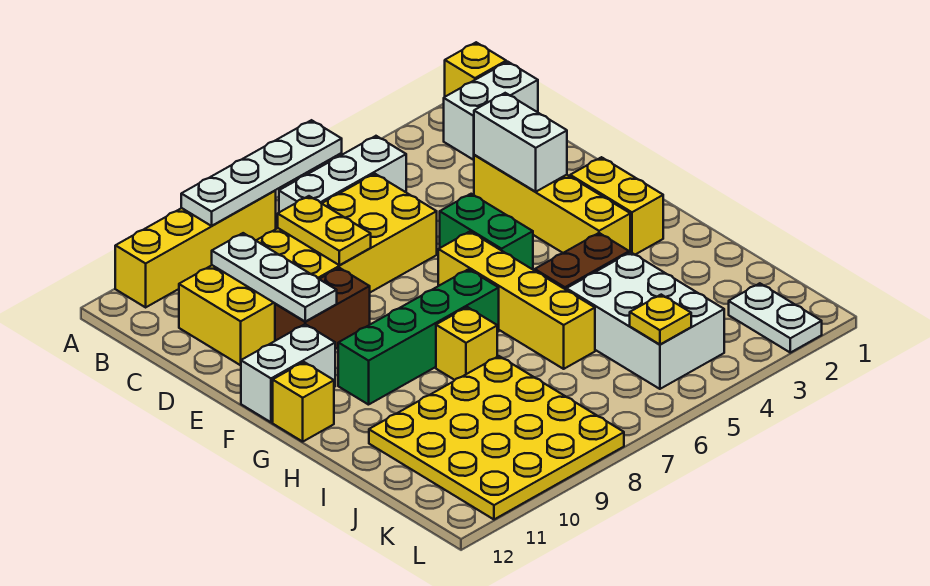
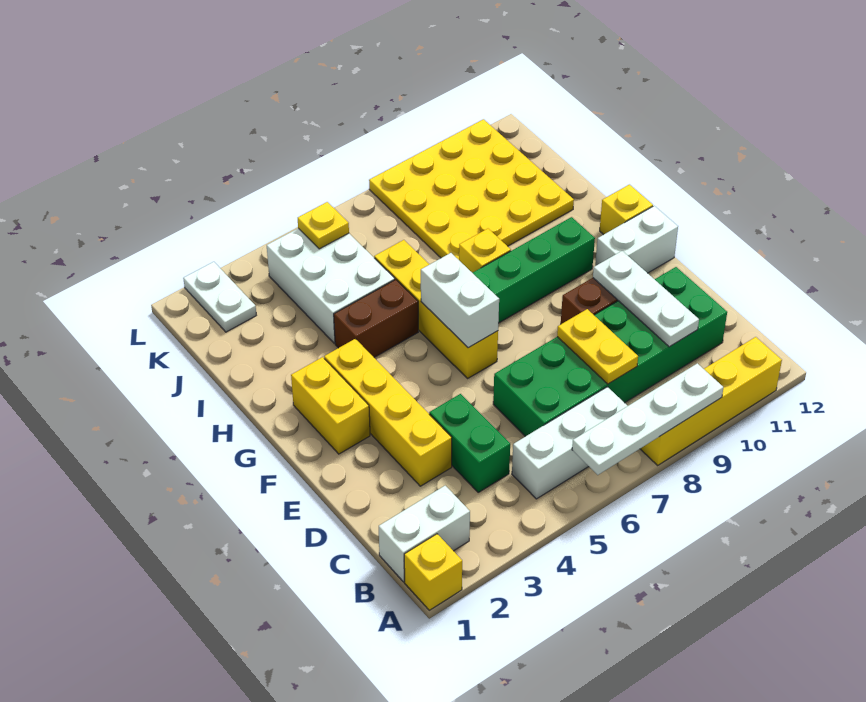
yellow 2x6 brick [179,174,437,365] -> green 2x6 brick [493,267,727,436]
white 1x2 brick [474,93,567,192] -> white 1x2 brick moved to [421,253,499,348]
green 1x2 brick [440,194,533,269] -> green 1x2 brick moved to [429,394,510,492]

